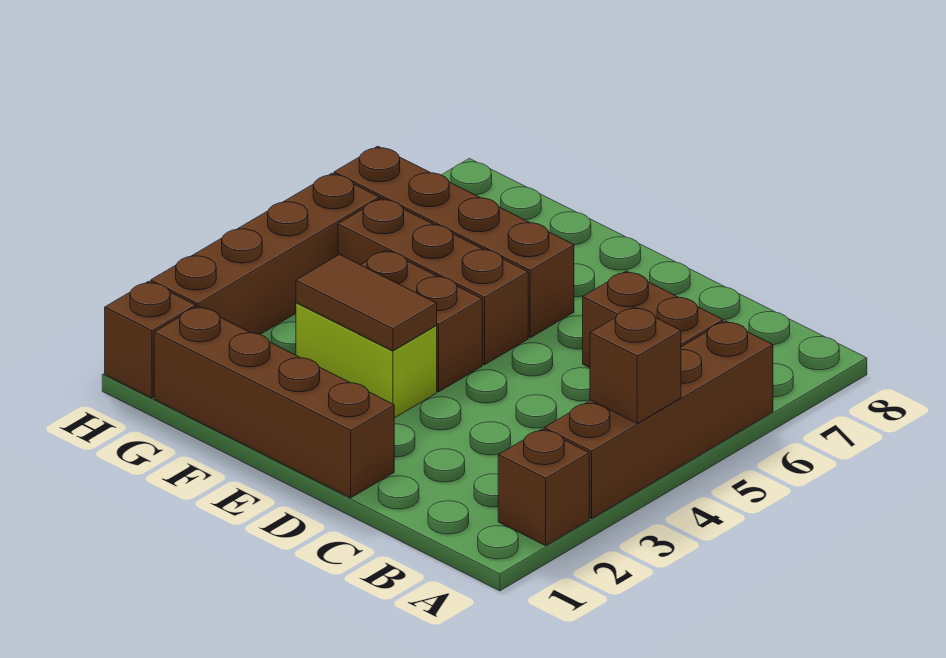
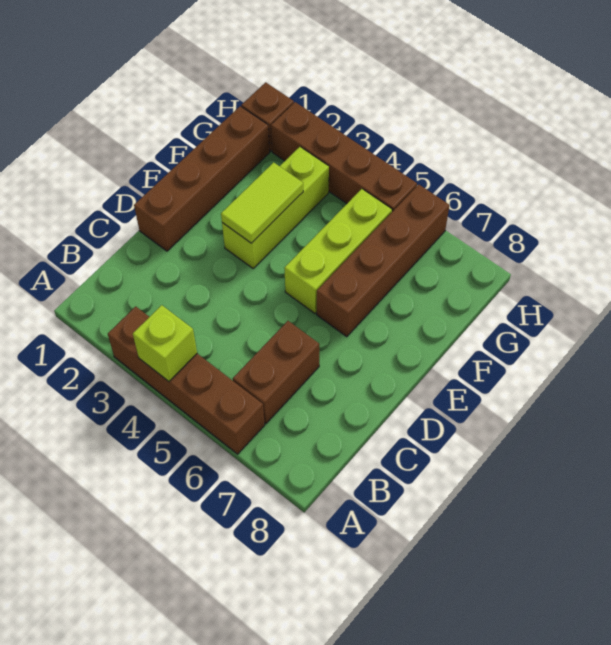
brown 1x1 brick [498,429,589,546] -> none
brown 1x1 brick [590,307,681,423] -> lime 1x1 brick [133,305,197,381]
lime 1x2 brick [296,303,437,418] -> lime 1x3 brick [222,147,329,268]
brown 1x2 tile [296,255,437,351] -> lime 1x2 tile [221,162,303,243]
brown 1x2 brick [361,250,482,392] -> none
brown 1x3 brick [338,198,528,365] -> lime 1x3 brick [285,189,392,313]

